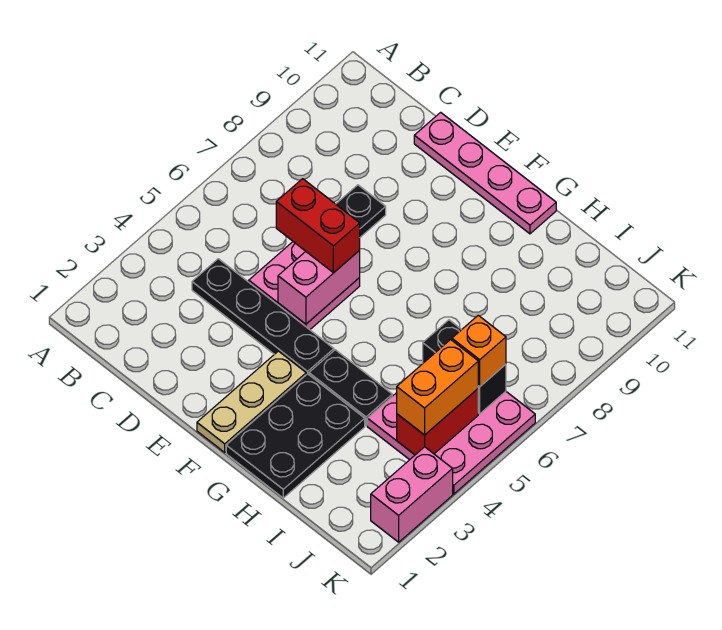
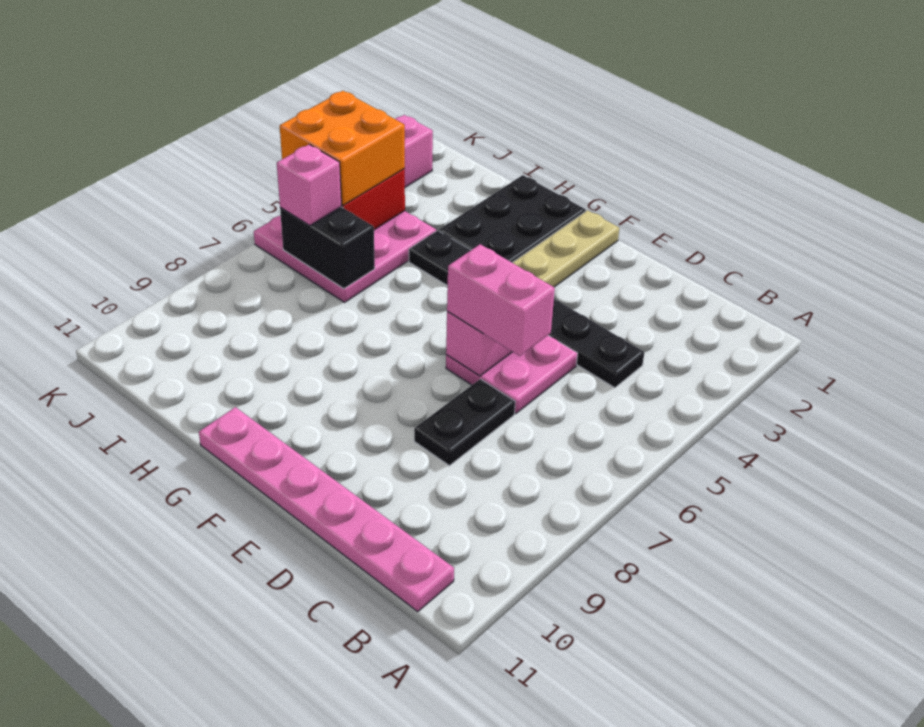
red 1x2 brick [276,179,360,273] -> pink 1x2 brick [447,244,555,356]
pink 1x4 plate [414,112,556,234] -> pink 1x6 plate [199,407,454,611]
orange 1x2 brick [397,340,478,435] -> orange 2x2 brick [280,91,405,205]
orange 1x1 brick [452,315,506,387] -> pink 1x1 brick [277,144,341,225]

